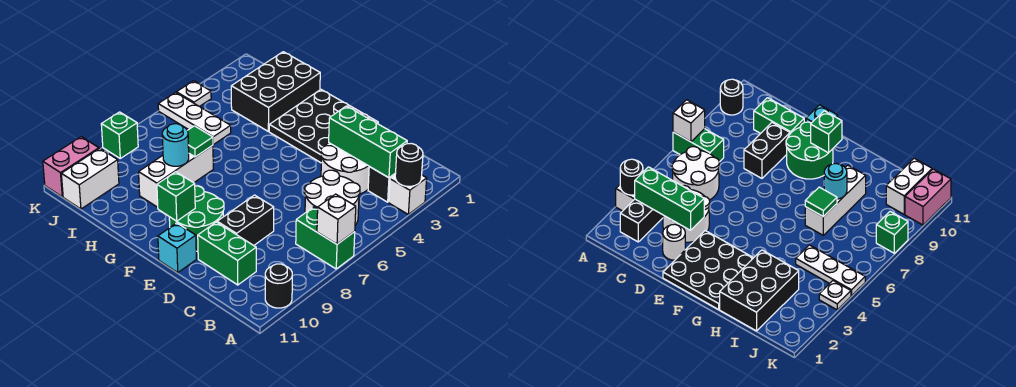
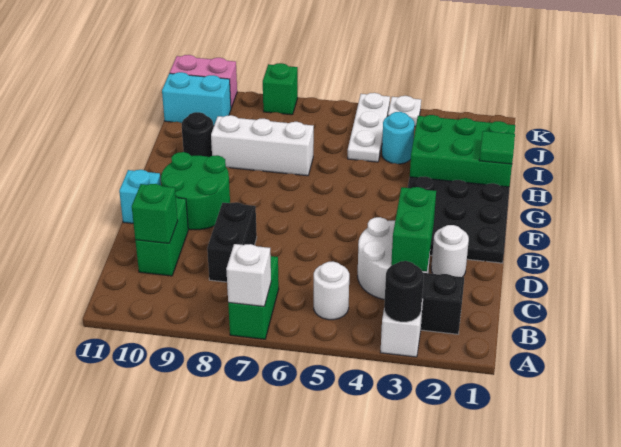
black 1x1 round brick [265,264,292,308] -> black 1x1 round brick moved to [182,112,213,157]
green 1x3 brick [329,106,407,178] -> green 1x2 brick [391,187,436,272]
white 2x2 round brick [305,170,360,225] -> white 1x1 round brick [314,262,349,320]
black 1x2 brick [217,195,274,245] -> black 1x2 brick turned to [207,202,257,282]
green 1x1 brick [157,172,195,221] -> green 1x1 brick moved to [132,184,178,243]
black 2x3 brick [231,52,320,131] -> green 2x3 brick [410,115,515,187]
green 1x1 tile [188,126,213,157] -> green 1x1 tile moved to [479,131,515,164]
cyan 1x1 round brick [162,124,189,166] -> cyan 1x1 round brick moved to [382,112,415,164]
white 1x2 brick [61,148,119,209] -> cyan 1x2 brick [162,72,231,126]

